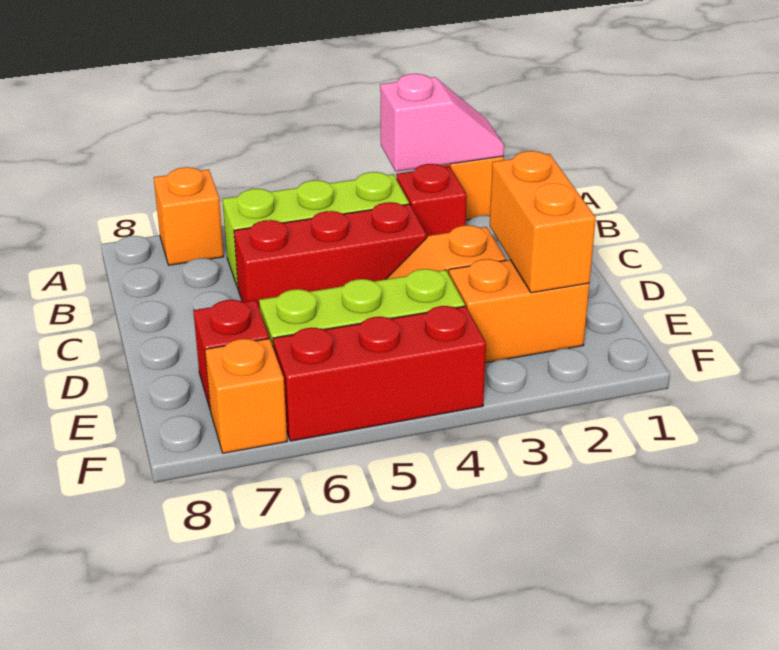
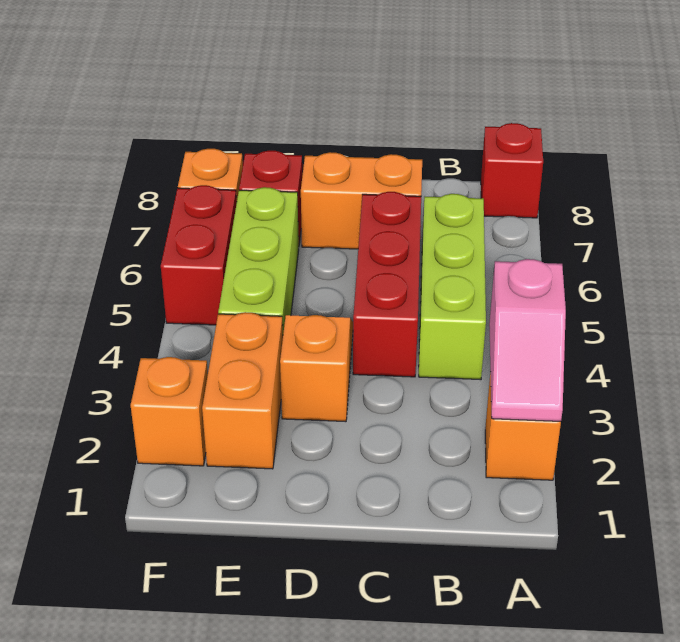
orange 1x1 brick [154,167,224,265] -> orange 1x1 brick moved to [131,357,208,466]
red 1x1 brick [396,164,467,237] -> red 1x1 brick moved to [481,123,543,218]
orange 1x2 brick [490,151,596,293] -> orange 1x2 brick moved to [301,152,422,249]
red 1x3 brick [273,306,486,441] -> red 1x2 brick [161,185,237,325]

